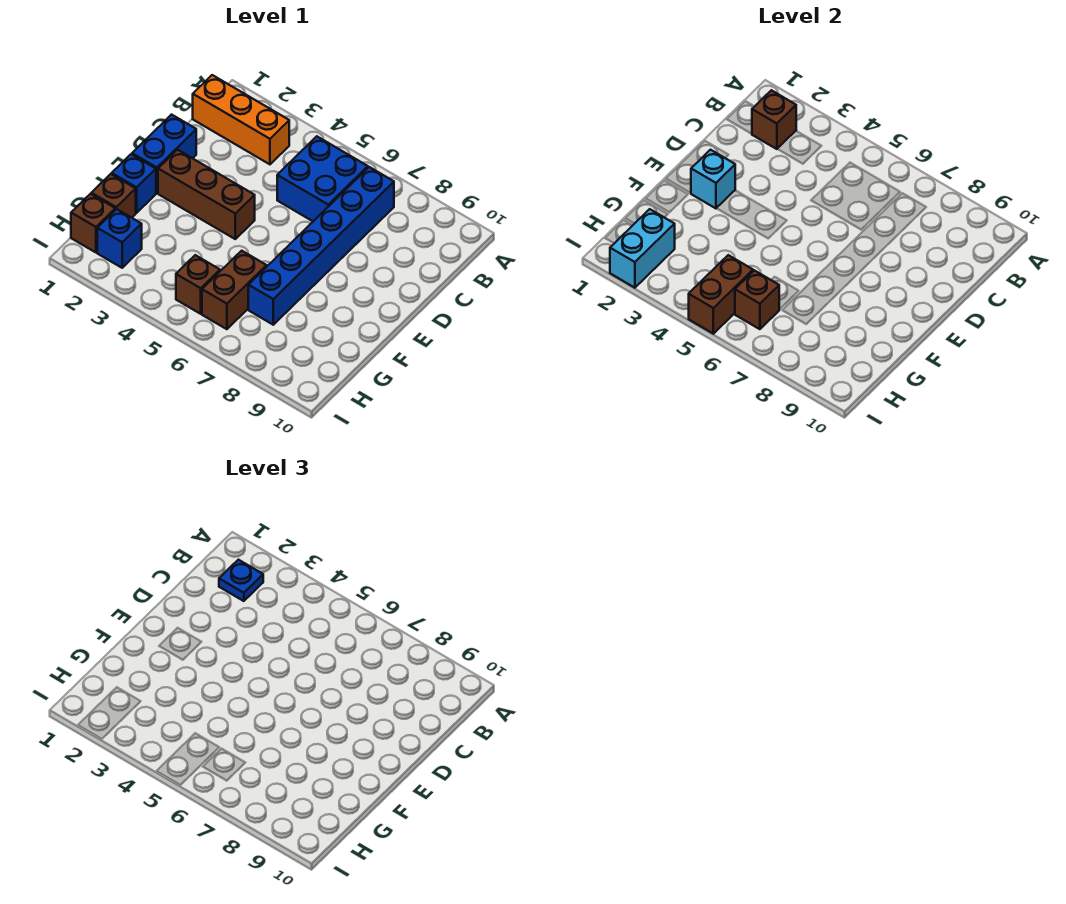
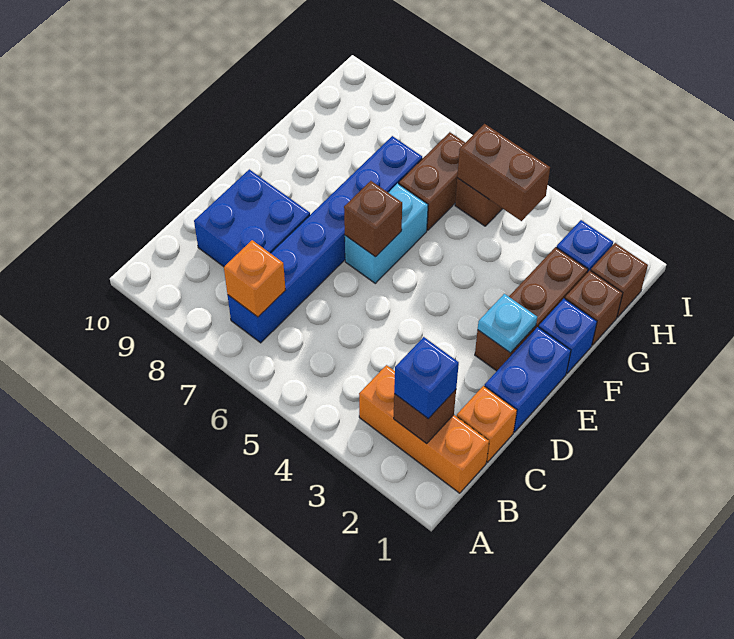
blue 1x1 plate [219,560,263,601] -> blue 1x1 brick [394,337,459,419]
blue 2x2 brick [277,136,368,221] -> blue 2x2 brick moved to [194,169,310,267]
none -> orange 1x1 brick [224,240,285,317]
none -> orange 1x1 brick [457,386,517,462]
brown 1x3 brick [158,150,255,239] -> brown 1x3 brick turned to [475,247,588,371]
cyan 1x1 brick [691,150,735,208] -> cyan 1x1 plate [478,294,537,353]
cyan 1x2 brick [610,209,675,288] -> cyan 1x2 brick moved to [345,183,428,283]
brown 1x2 brick [689,255,753,334] -> brown 1x2 brick turned to [457,124,550,221]
brown 1x1 brick [735,270,779,329] -> brown 1x1 brick moved to [344,181,402,257]

